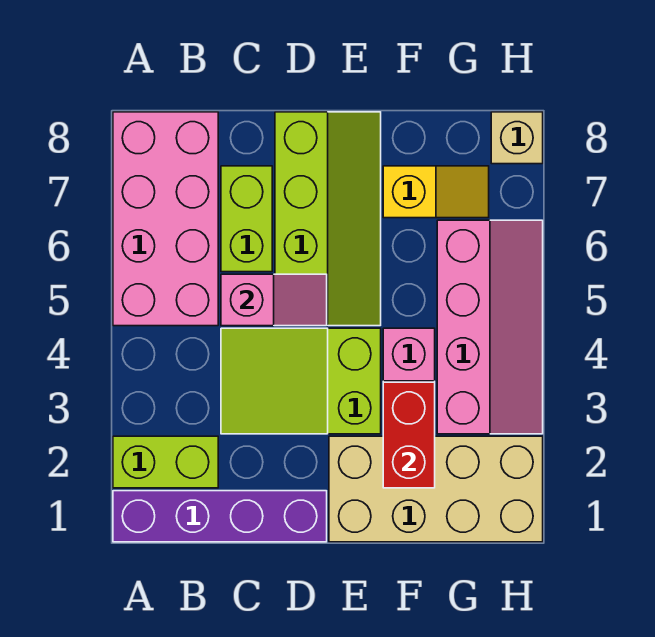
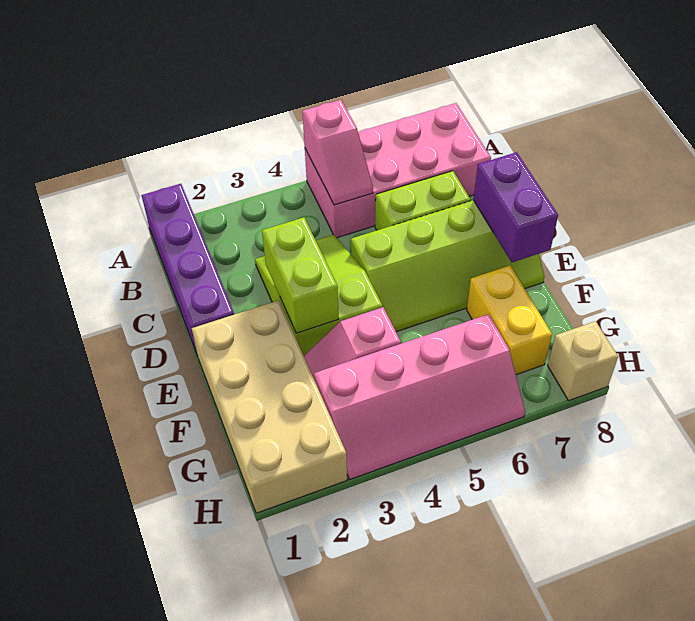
lime 1x2 brick [113,436,218,488] -> lime 1x2 brick moved to [262,217,339,333]
pink 1x2 slope [221,274,327,326] -> pink 1x2 slope moved to [302,100,373,205]
none -> purple 1x2 brick [473,152,558,262]
red 1x2 brick [383,382,435,488] -> none
yellow 1x2 slope [383,166,489,218] -> yellow 1x2 brick [467,265,552,375]

